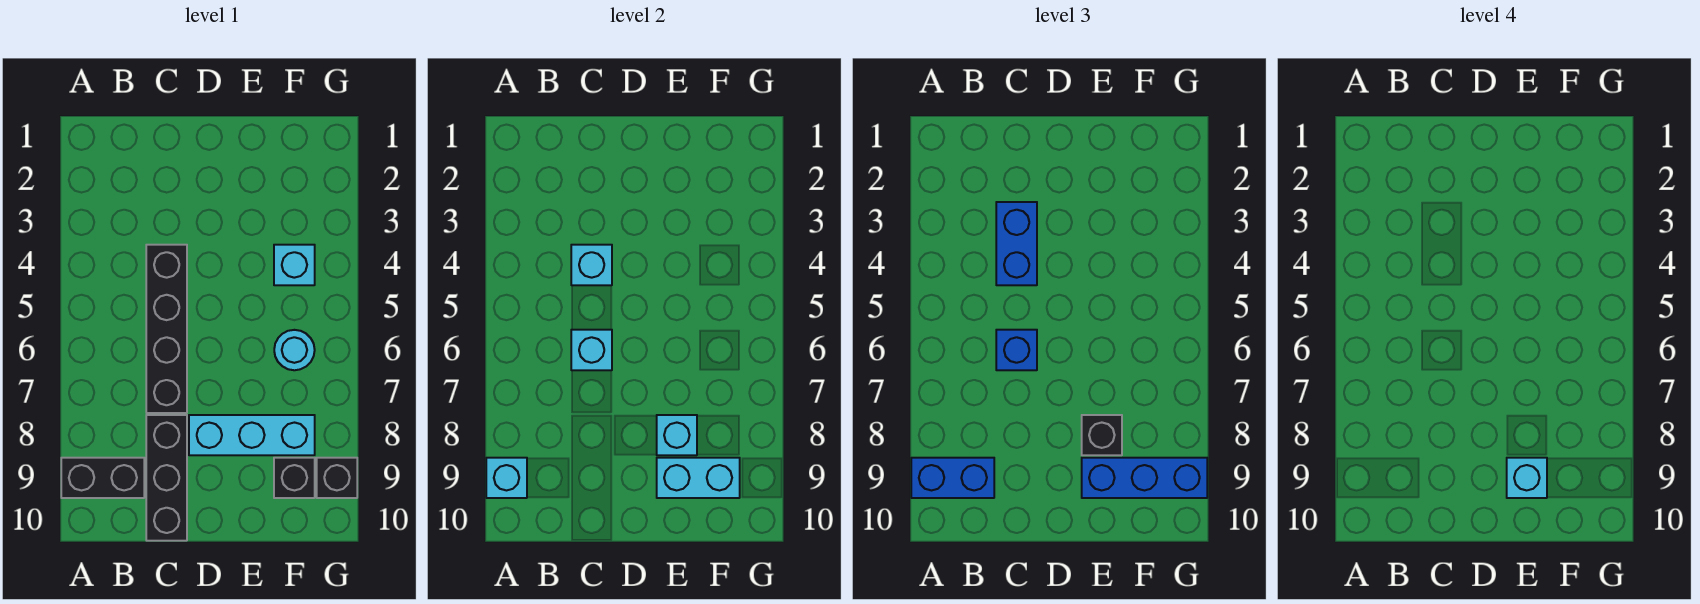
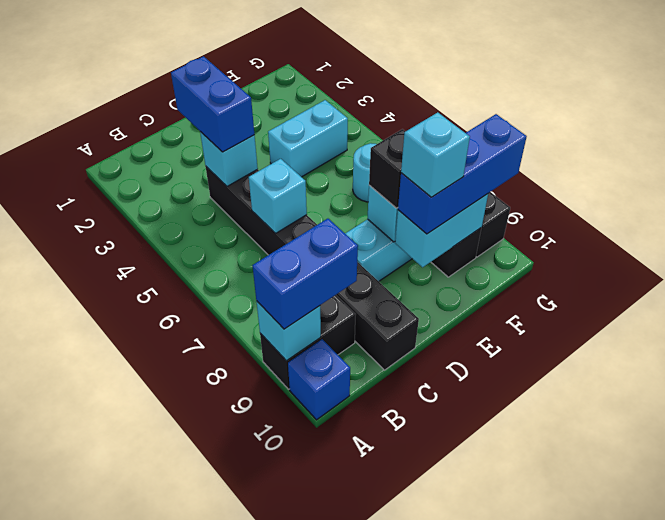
blue 1x1 brick [996,330,1037,370] -> blue 1x1 brick moved to [288,339,350,420]
cyan 1x1 brick [274,245,315,285] -> cyan 1x2 brick [268,100,348,177]

